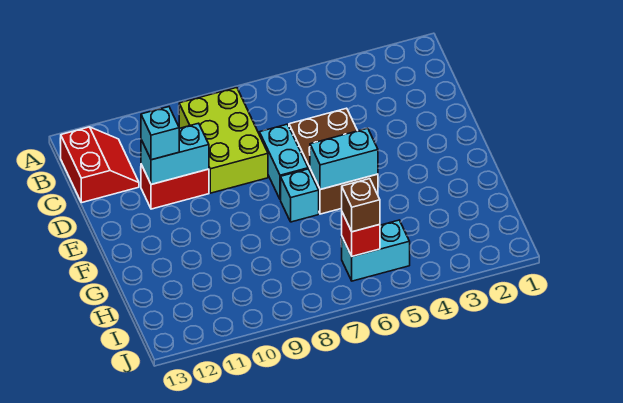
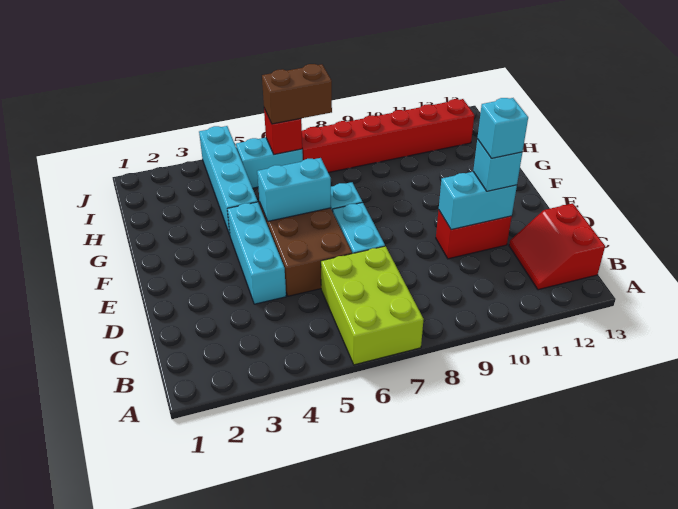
lime 2x3 brick [179,88,268,193] -> lime 2x3 brick moved to [321,246,424,365]
none -> cyan 1x3 brick [227,202,286,304]
none -> cyan 1x1 brick [477,98,528,158]
none -> cyan 1x4 brick [199,126,258,235]
brown 1x1 brick [342,179,380,232] -> brown 1x2 brick [262,64,332,124]
none -> red 1x6 brick [302,99,474,173]

